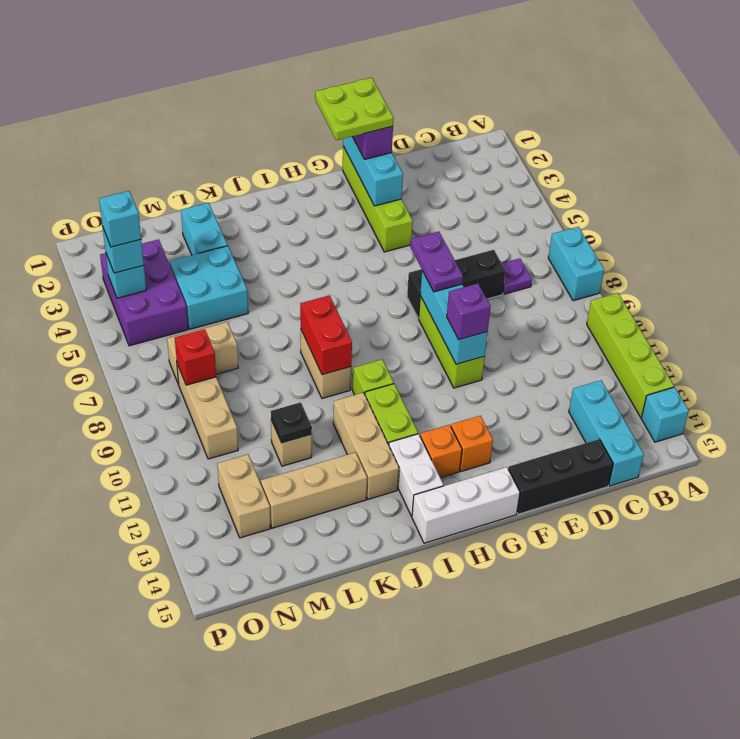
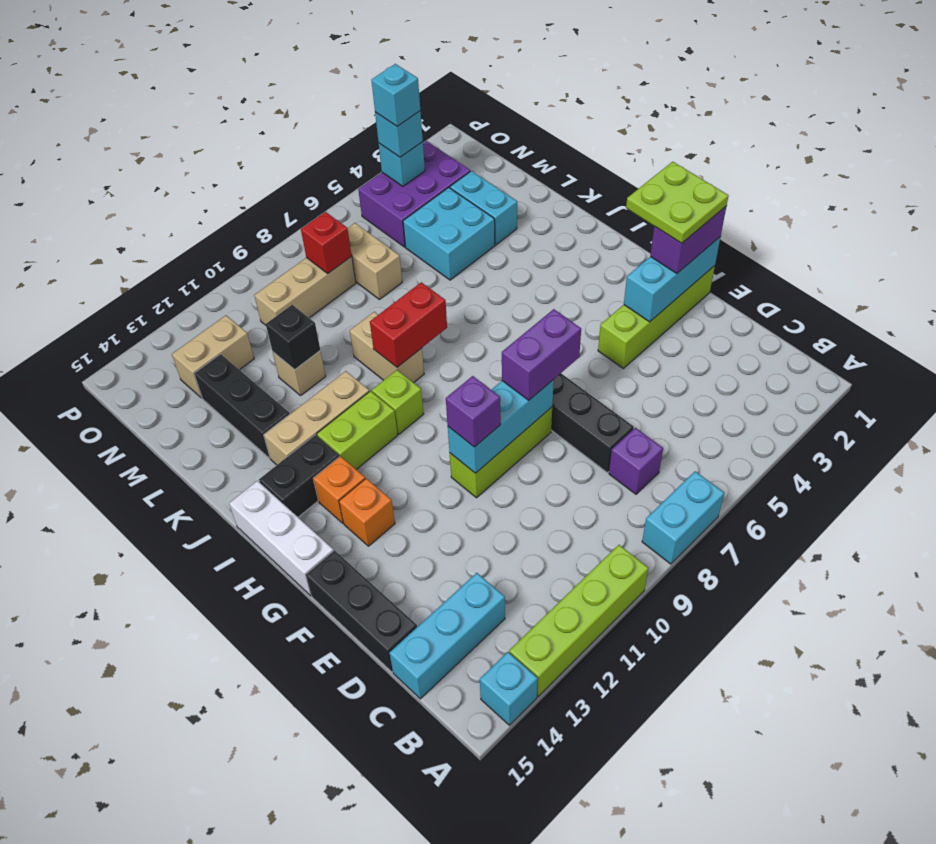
purple 1x1 plate [502,258,532,294] -> purple 1x1 brick [609,428,663,494]
purple 1x2 plate [410,232,463,292] -> purple 1x2 brick [502,309,581,400]
white 1x2 brick [389,434,443,516] -> black 1x2 brick [259,435,340,517]
tan 1x2 brick [301,330,351,398] -> tan 1x2 brick turned to [350,312,424,383]
tan 1x3 brick [261,452,367,528] -> black 1x3 brick [194,354,290,458]
cyan 1x2 brick [181,203,228,255] -> cyan 1x2 brick turned to [450,171,517,245]
black 1x1 plate [271,402,312,443] -> black 1x1 brick [266,305,320,370]

